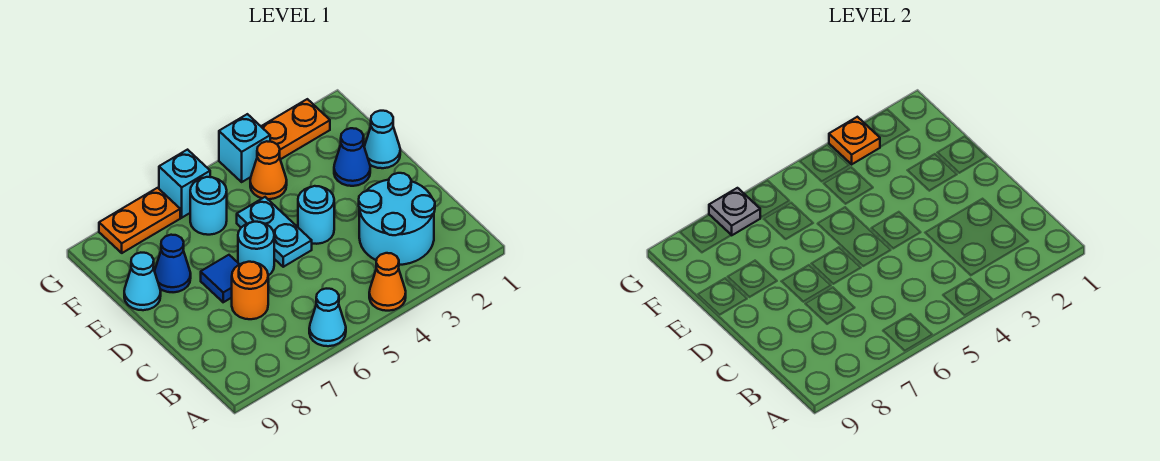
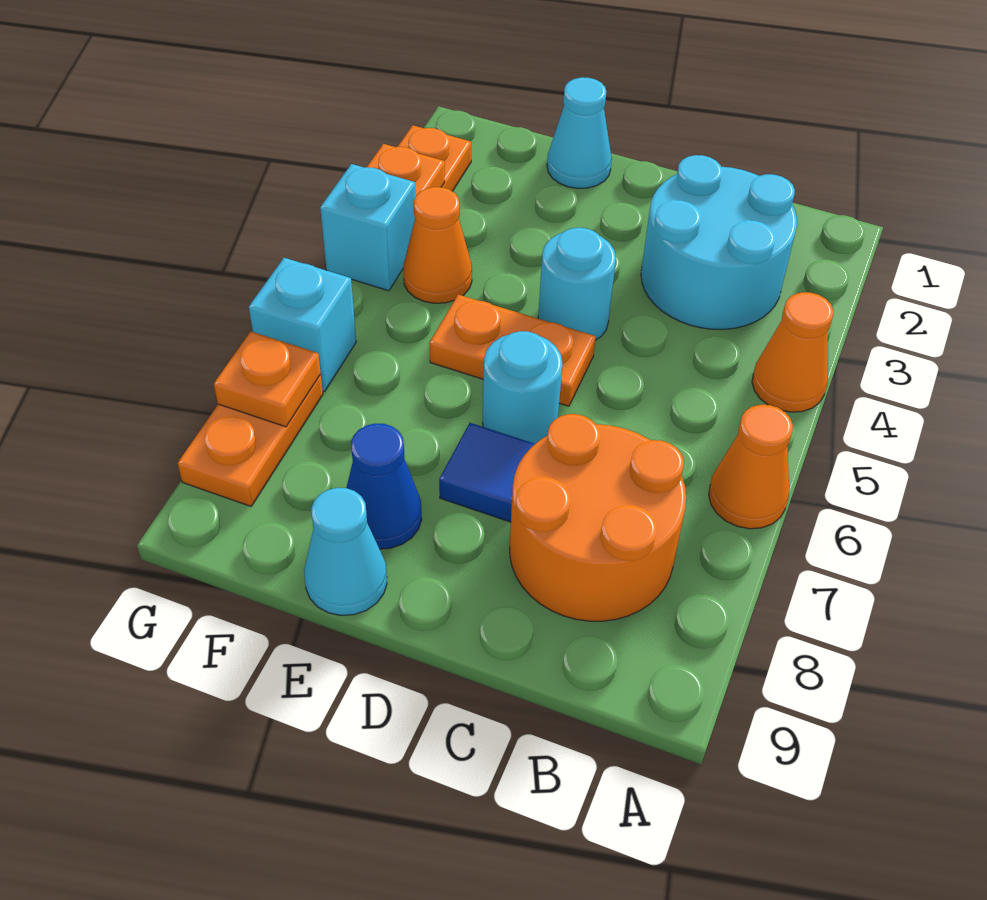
cyan 1x1 cone [309,289,346,346] -> orange 1x1 cone [709,405,793,529]
orange 1x1 round brick [232,262,268,319] -> orange 2x2 round brick [510,414,686,621]
cyan 1x2 plate [237,197,312,267] -> orange 1x2 plate [429,295,596,406]
blue 1x1 cone [334,128,370,186] -> none
cyan 1x1 round brick [190,177,227,235] -> none
grey 1x1 plate [709,188,760,235] -> orange 1x1 plate [214,331,321,427]

